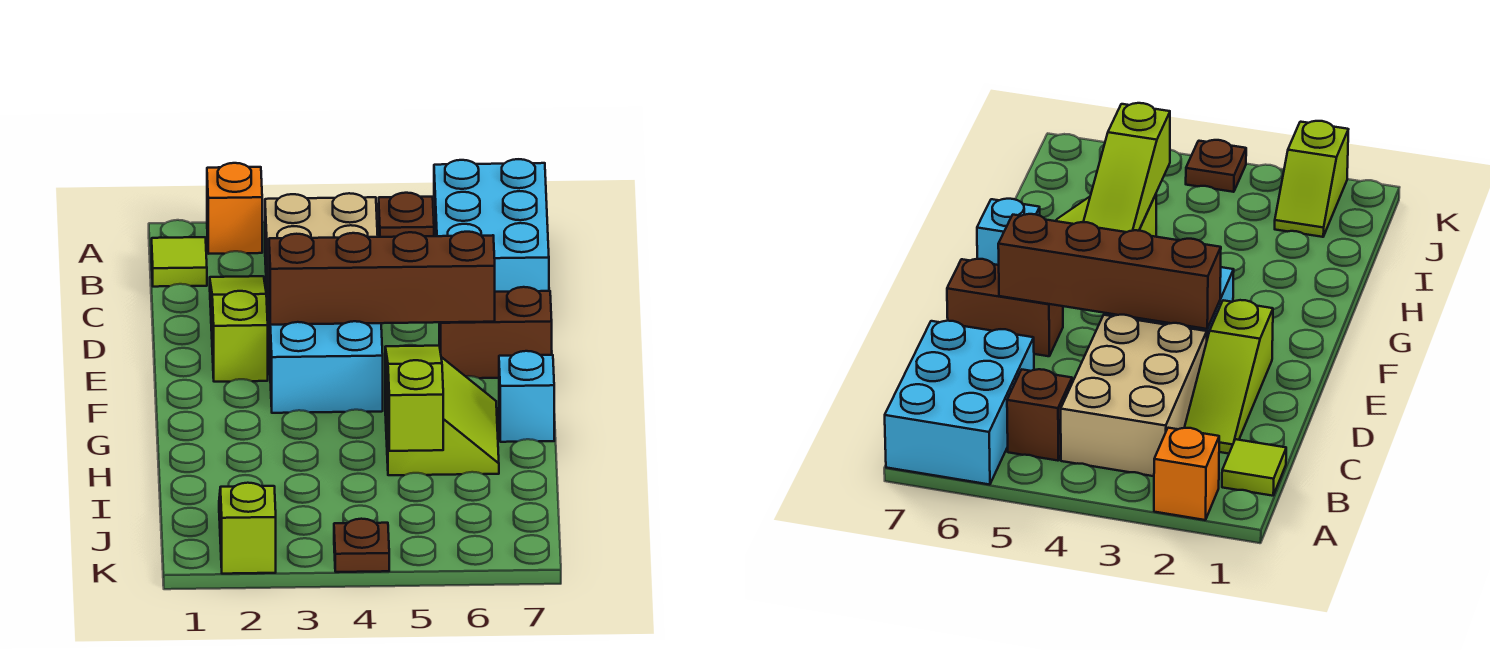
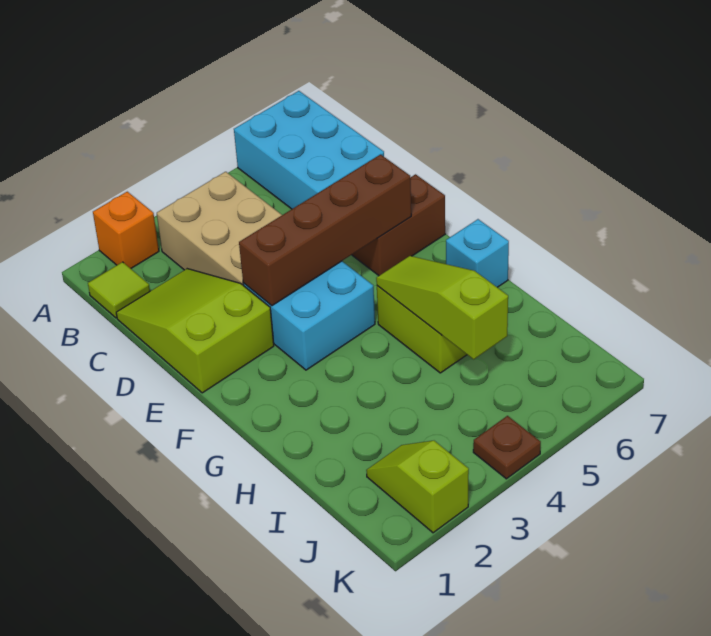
brown 1x1 brick [379,193,434,237] -> none
lime 1x3 slope [210,276,268,382] -> lime 2x3 slope [116,269,274,393]

